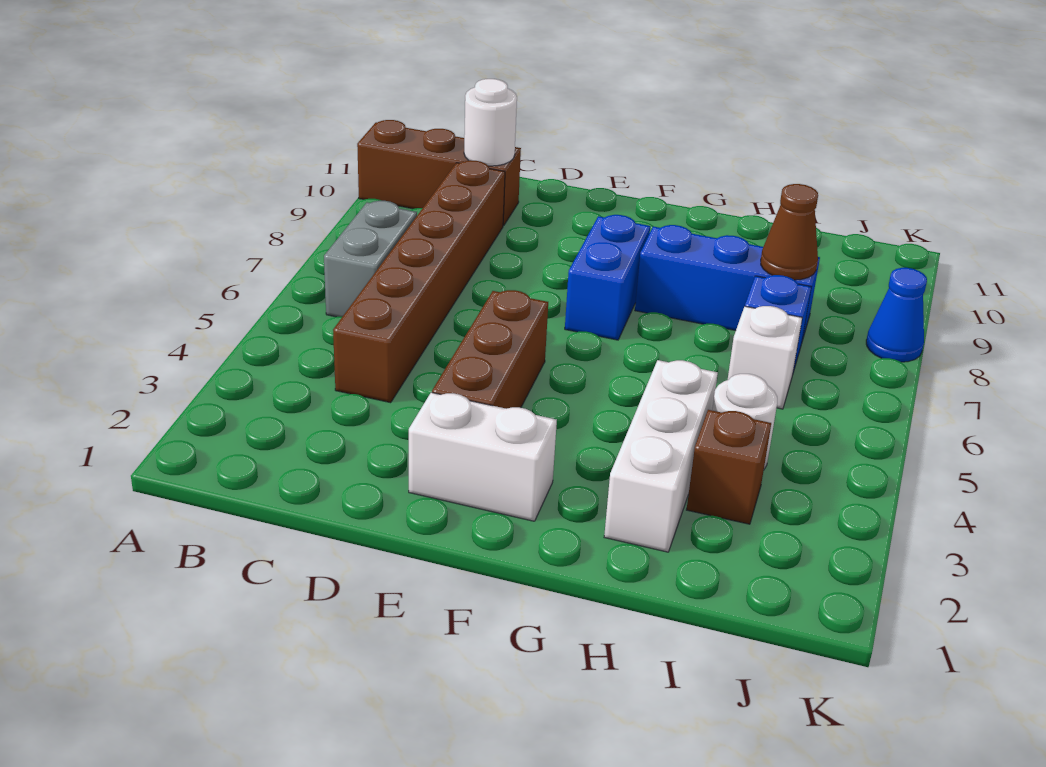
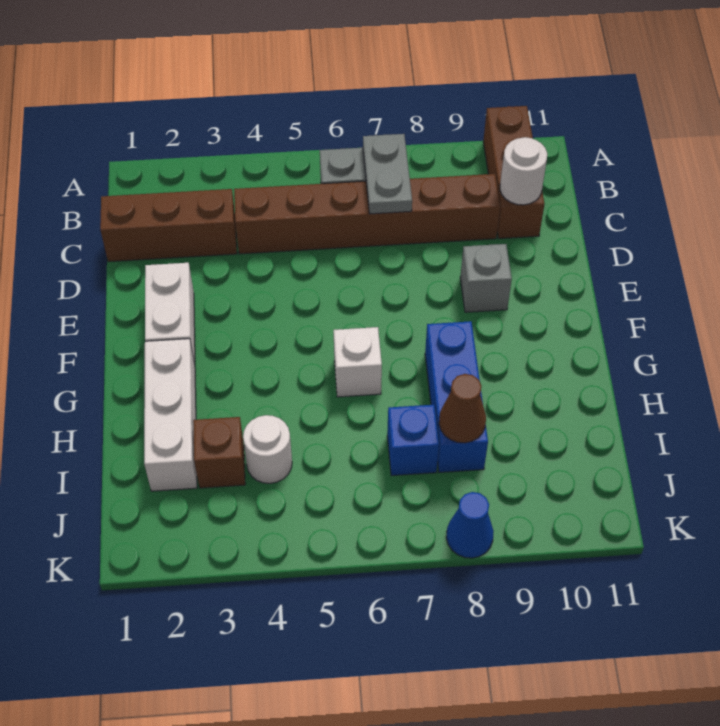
none -> grey 1x2 plate [363,134,412,214]
brown 1x3 brick [432,290,548,409] -> brown 1x3 brick moved to [100,189,237,262]
none -> grey 1x1 brick [460,244,512,312]
blue 1x2 brick [565,215,650,340] -> none
white 1x3 brick [604,360,718,552] -> white 1x3 brick turned to [144,339,197,491]
white 1x1 brick [728,306,802,409] -> white 1x1 brick moved to [334,327,382,397]

